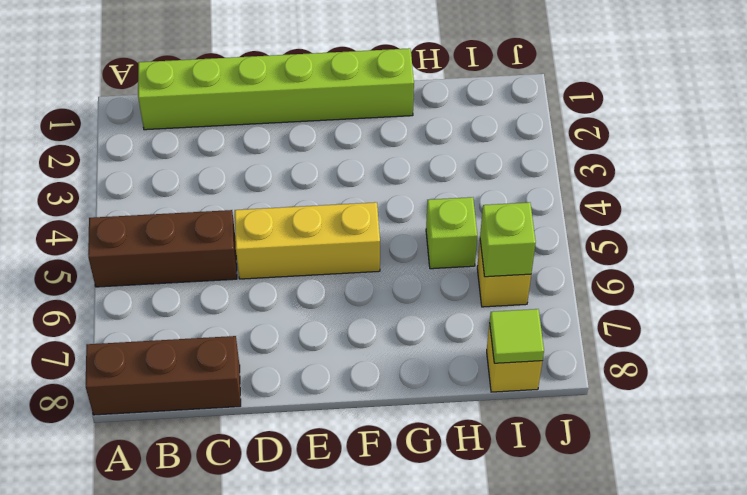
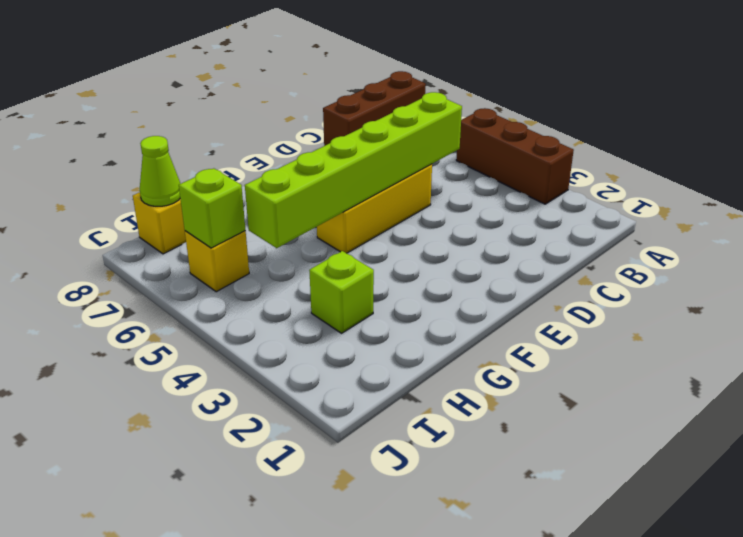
brown 1x3 brick [88,210,237,287] -> brown 1x3 brick turned to [456,108,574,204]
lime 1x6 brick [138,48,414,130] -> lime 1x6 brick moved to [245,92,462,248]
lime 1x1 brick [426,197,477,269] -> lime 1x1 brick moved to [309,251,374,333]
lime 1x1 tile [490,309,544,363] -> lime 1x1 cone [140,136,180,206]

